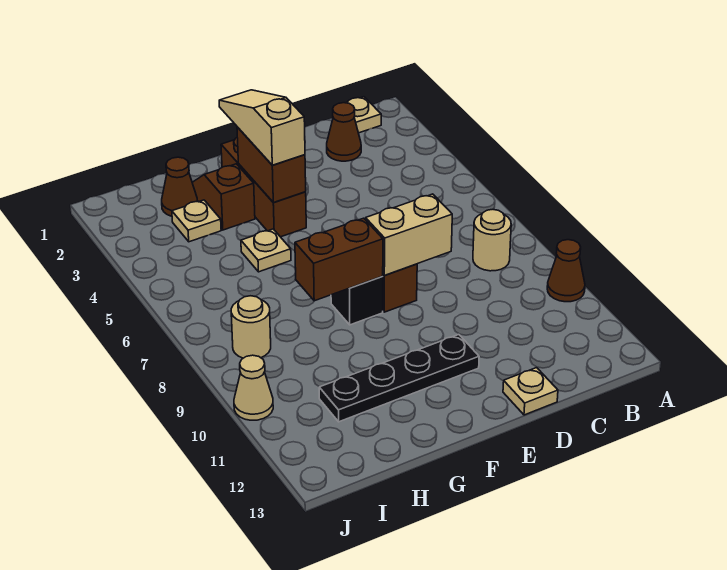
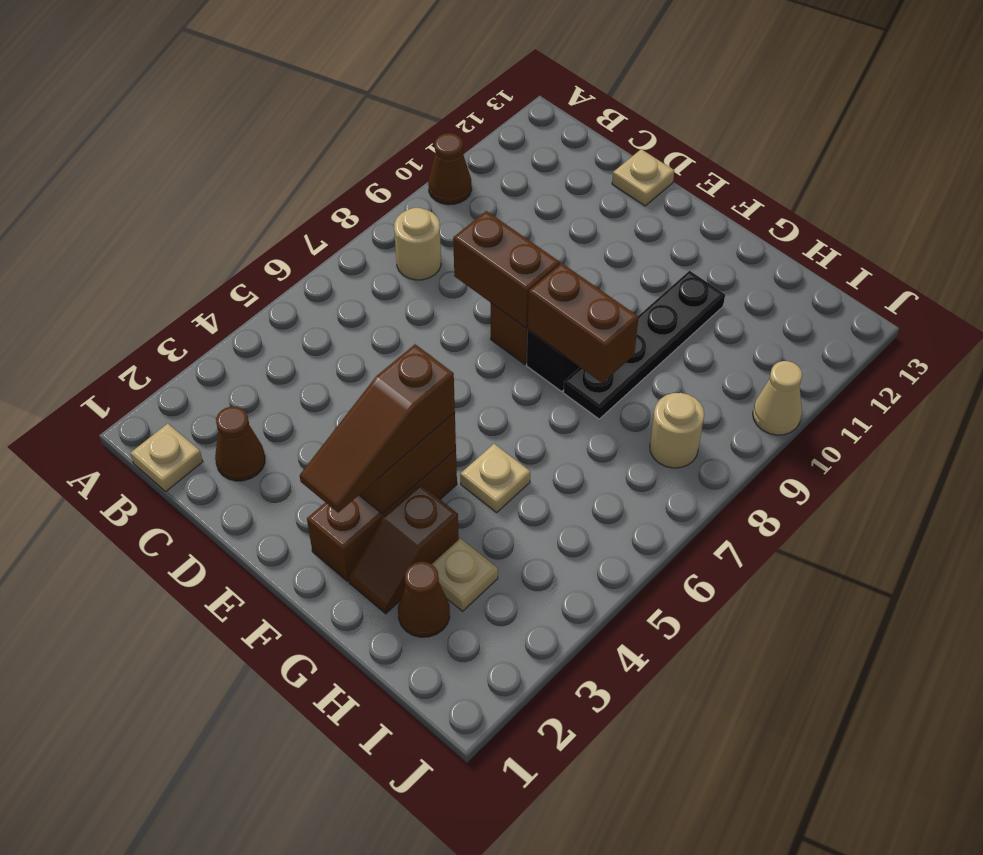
tan 1x2 brick [366,194,452,276] -> brown 1x2 brick [453,211,560,328]
black 1x4 plate [319,335,479,422] -> black 1x4 plate turned to [563,271,725,419]
tan 1x3 slope [219,90,305,165] -> brown 1x3 slope [300,344,455,513]

